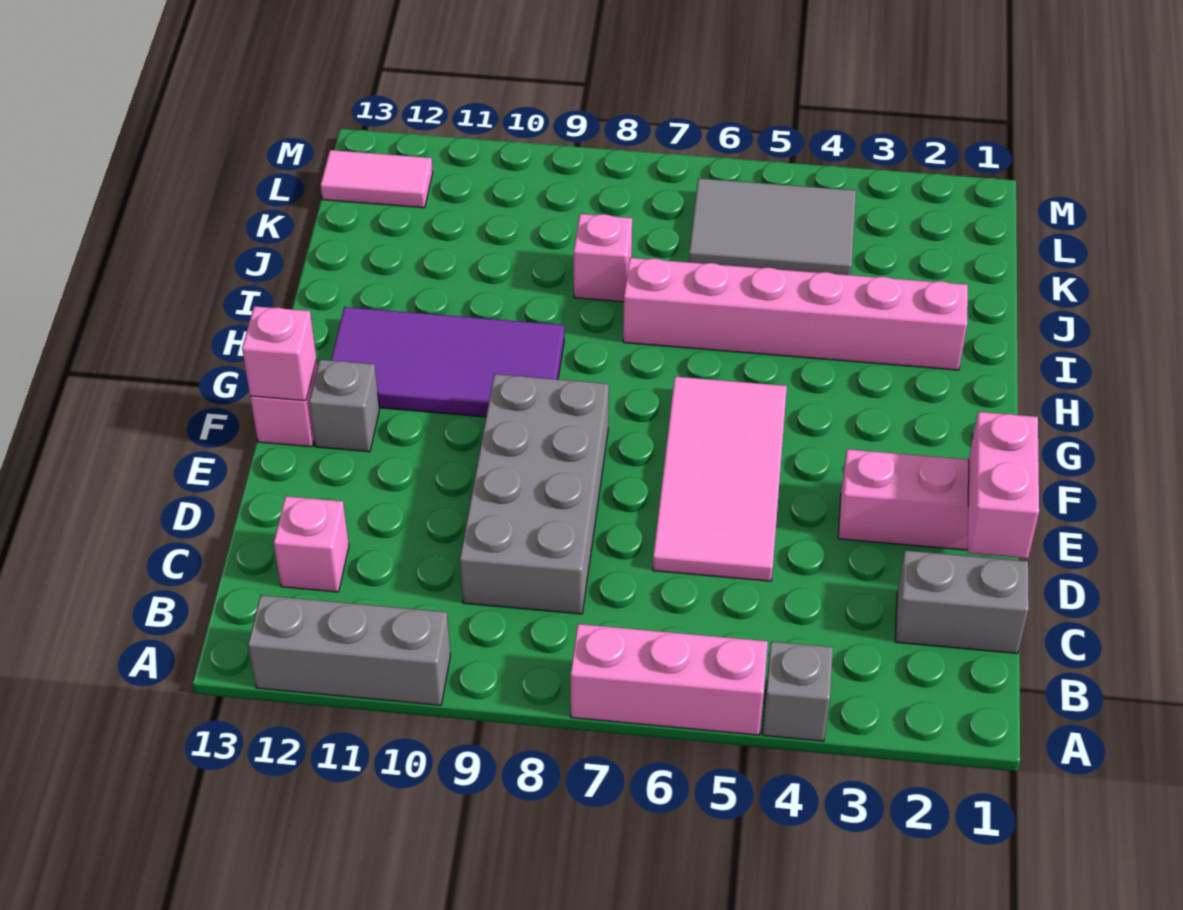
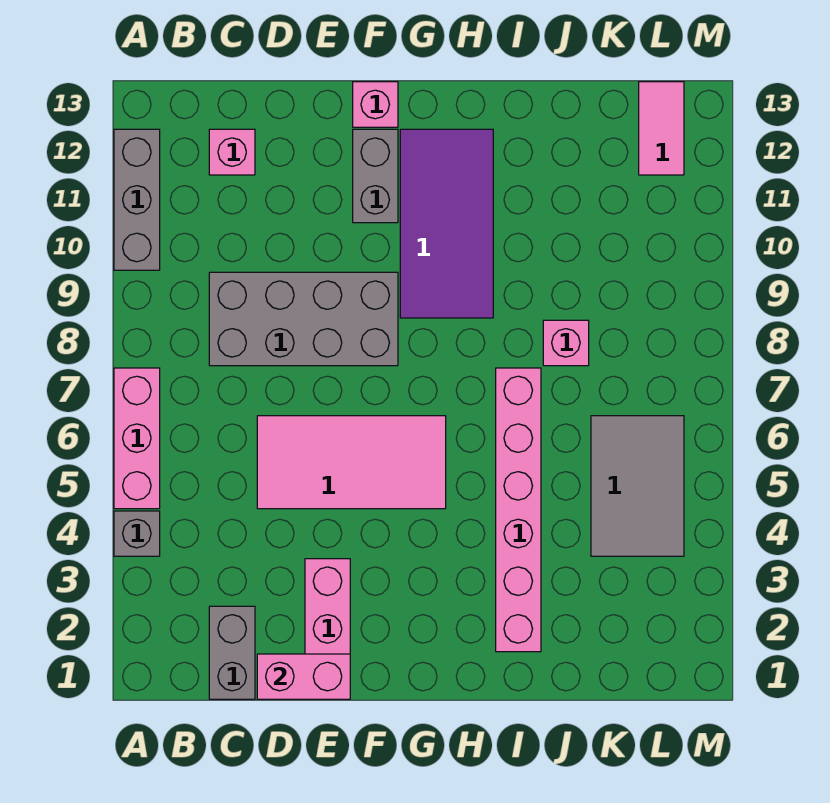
grey 1x1 brick [309,360,379,452] -> grey 1x2 brick [353,129,398,223]
pink 1x1 brick [242,306,316,401] -> none

